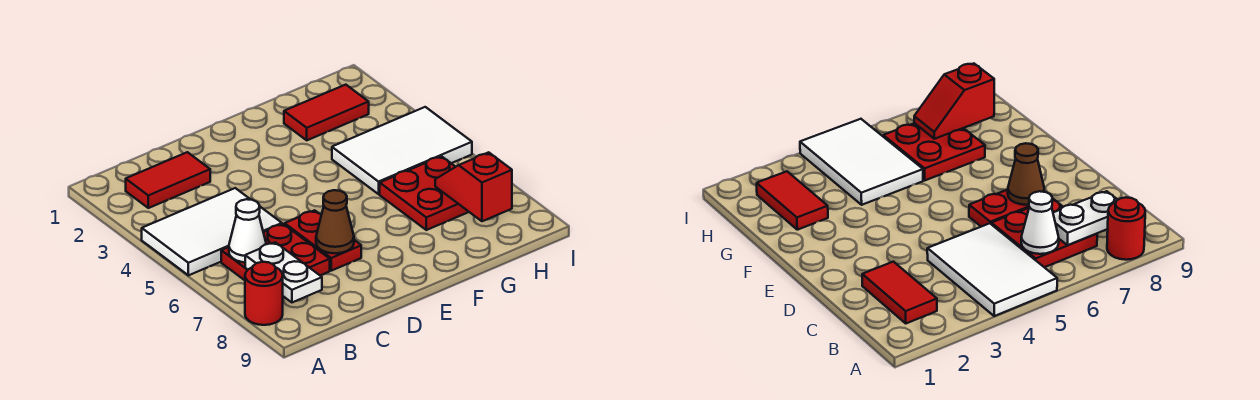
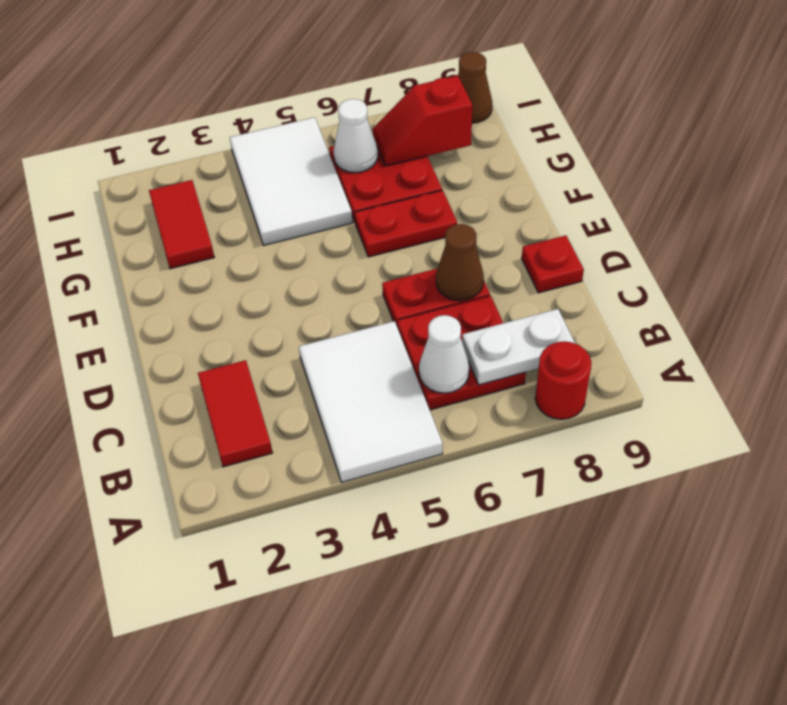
none -> red 1x1 plate [522,235,584,293]
none -> red 1x2 plate [355,190,457,257]
none -> white 1x1 cone [333,99,378,173]
none -> brown 1x1 cone [458,52,492,123]

